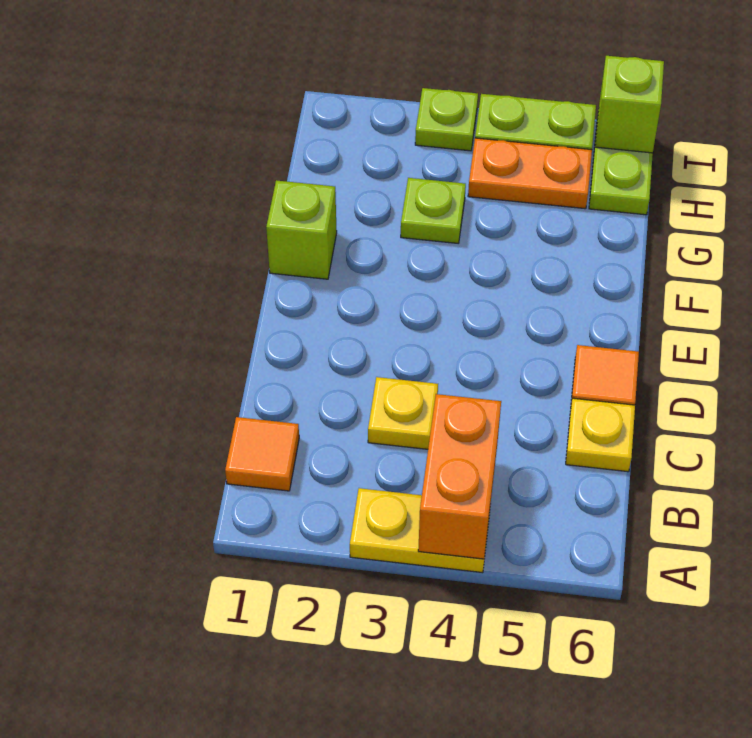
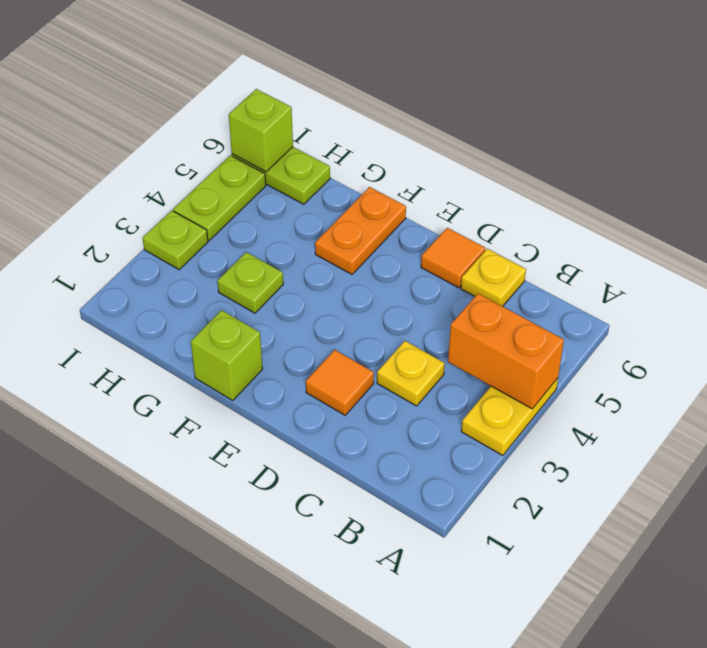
orange 1x1 tile [225,417,299,491] -> orange 1x1 tile moved to [306,350,374,415]
orange 1x2 plate [468,138,592,209] -> orange 1x2 plate moved to [315,187,406,274]

